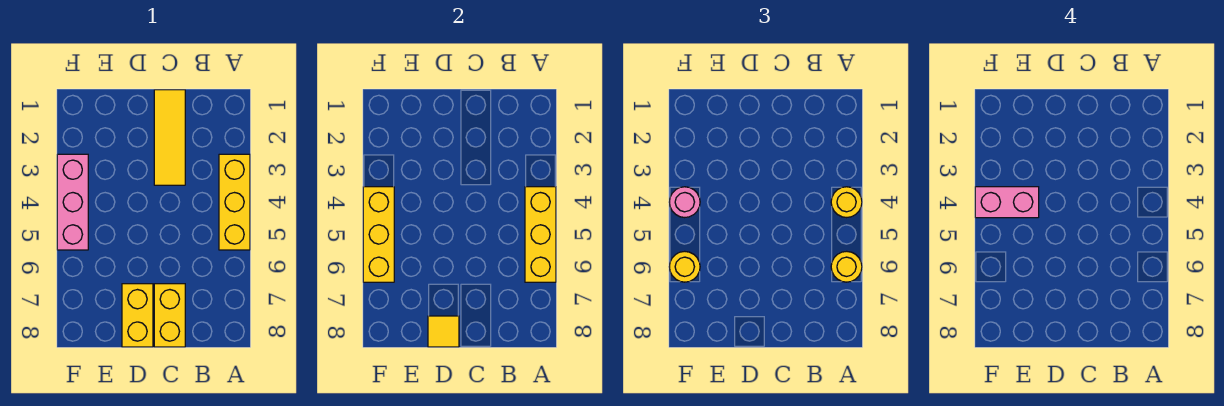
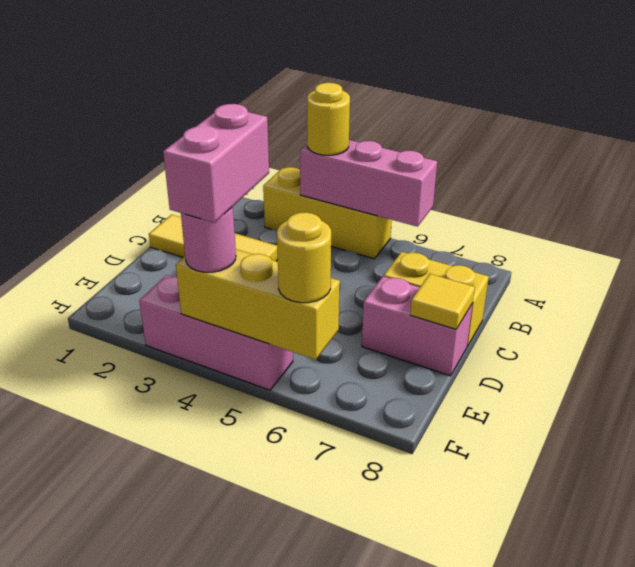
yellow 1x3 brick [525,187,556,282] -> pink 1x3 brick [300,140,437,227]
yellow 1x1 round brick [831,251,862,282] -> none
yellow 1x2 brick [122,284,153,347] -> pink 1x2 brick [362,276,473,376]

